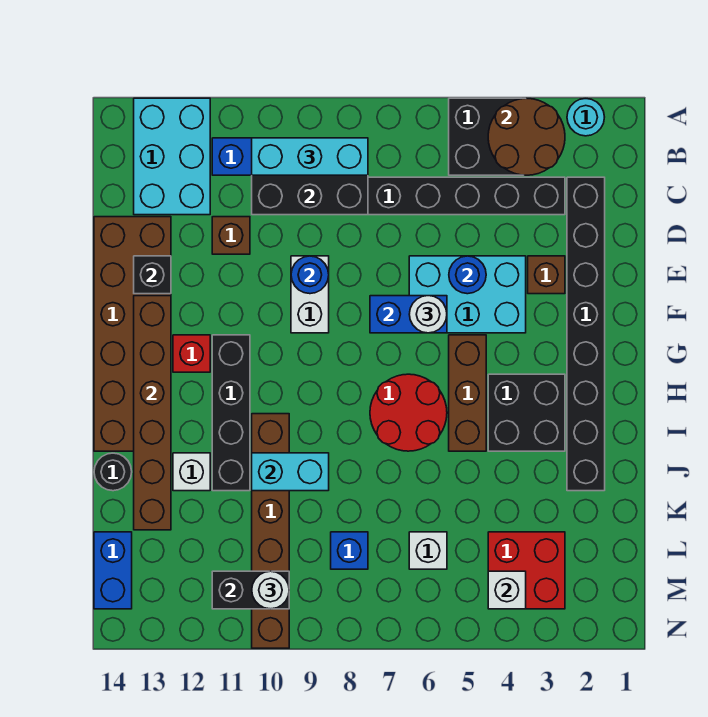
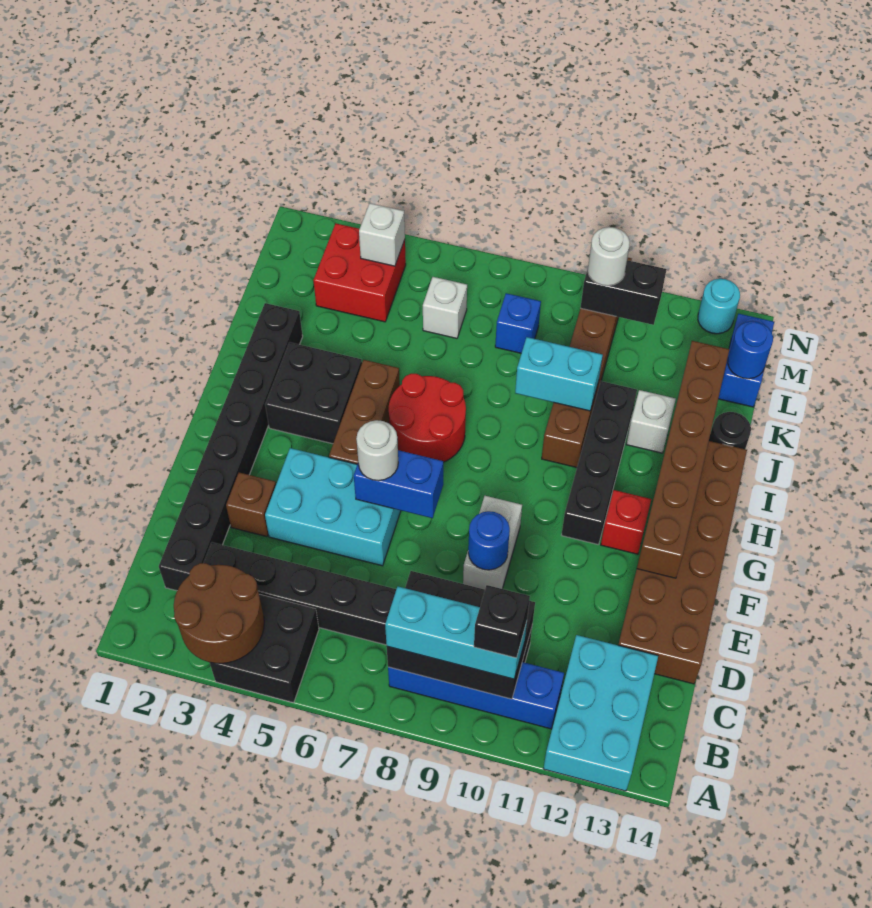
cyan 1x1 round brick [567,99,604,136] -> cyan 1x1 round brick moved to [698,279,740,334]
brown 1x1 brick [212,217,250,254] -> none
blue 1x1 round brick [449,256,486,294] -> blue 1x1 round brick moved to [728,321,773,379]
black 1x1 brick [134,256,171,294] -> black 1x1 brick moved to [474,585,530,658]

